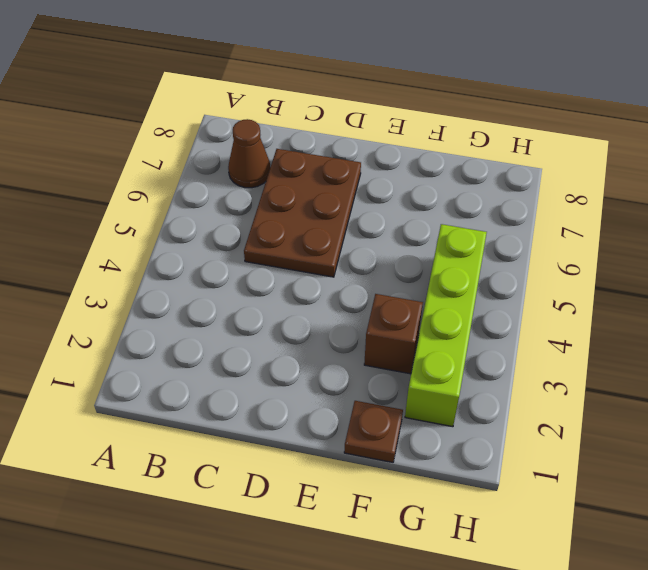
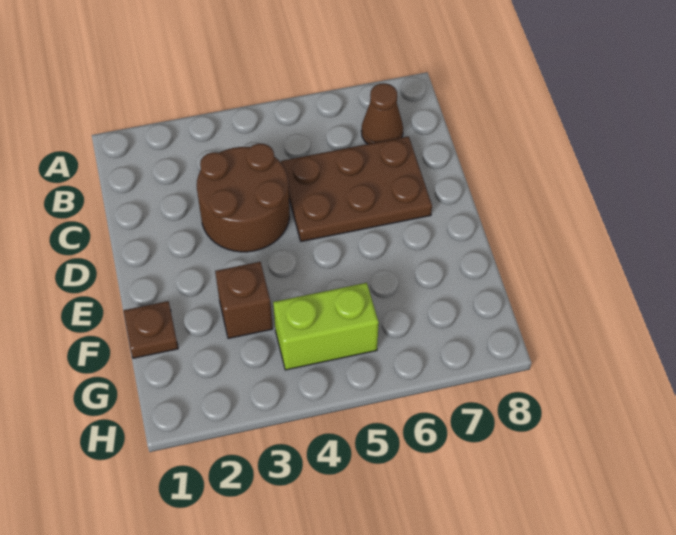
none -> brown 2x2 round brick [197,144,290,252]
lime 1x4 brick [405,224,487,427] -> lime 1x2 brick [273,283,379,370]

